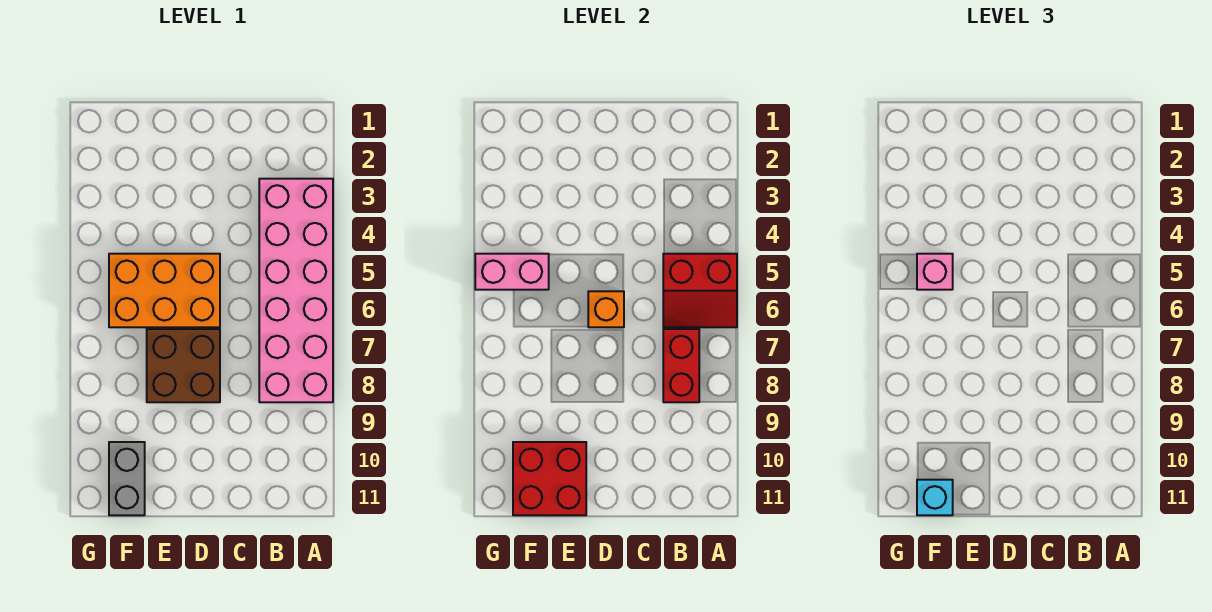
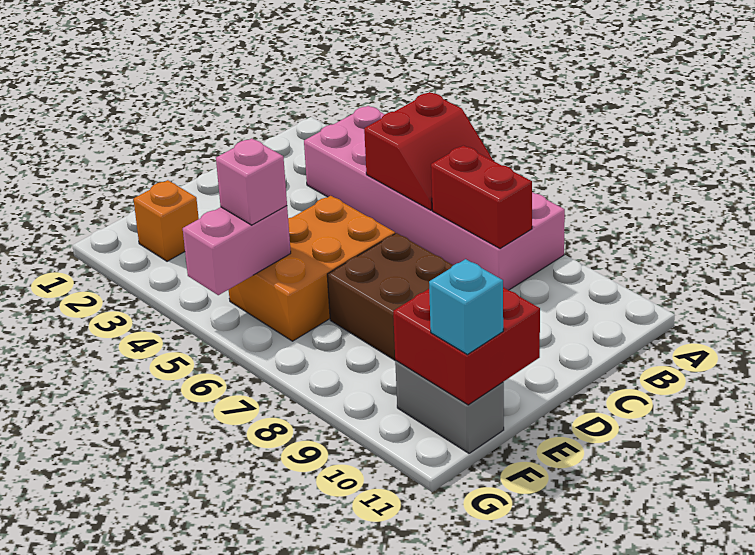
orange 1x1 brick [588,291,624,327] -> orange 1x1 brick moved to [134,180,199,261]

